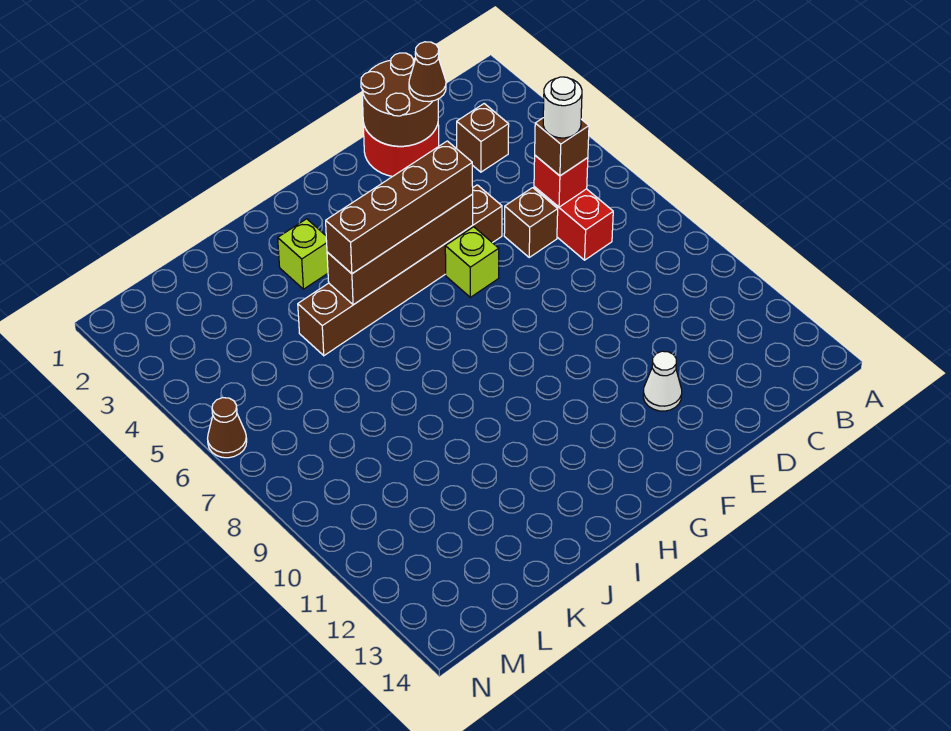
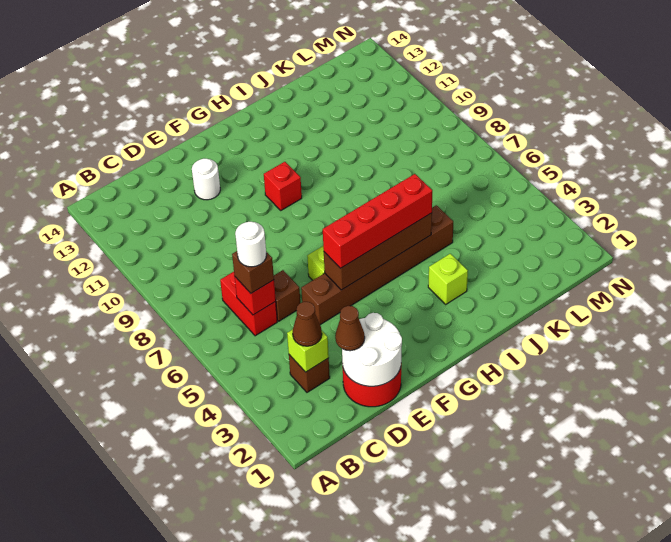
none -> lime 1x1 brick [287,329,329,372]
brown 2x2 round brick [361,53,438,146] -> white 2x2 round brick [342,313,402,386]
white 1x1 cone [643,351,682,411] -> white 1x1 round brick [192,159,220,200]
brown 1x4 brick [326,141,473,274] -> red 1x4 brick [323,174,432,268]
none -> red 1x1 brick [264,162,302,210]
brown 1x1 cone [208,398,247,458] -> brown 1x1 cone moved to [293,302,322,346]

